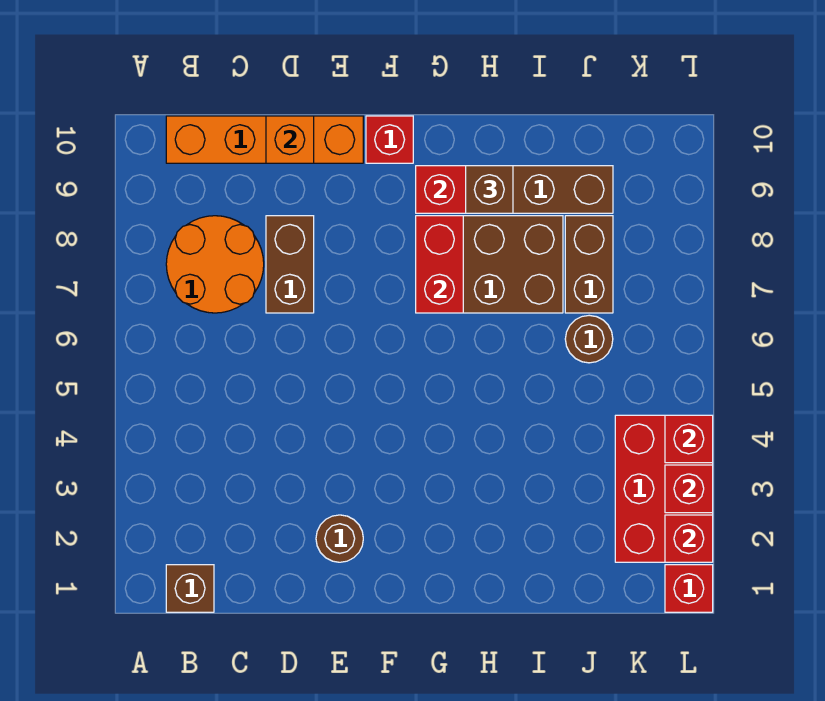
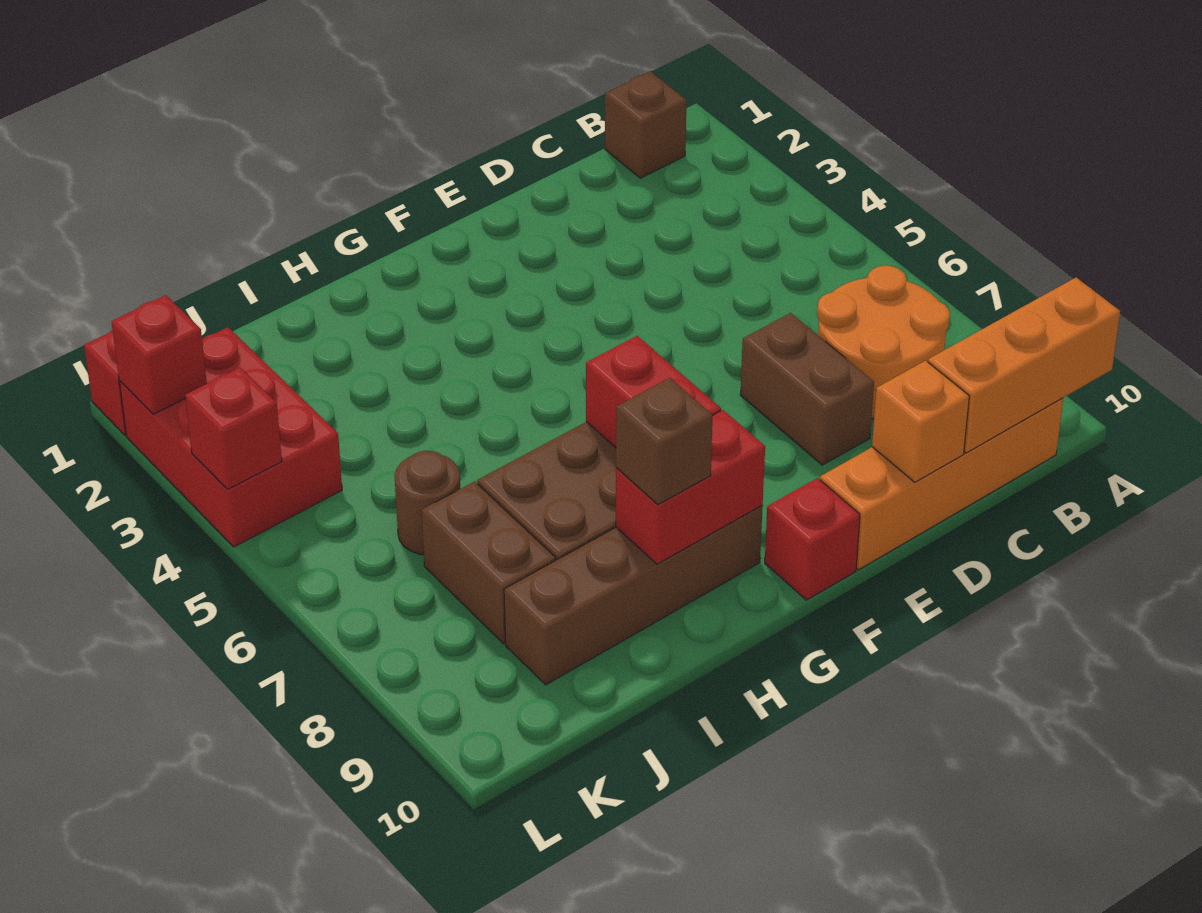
none -> orange 1x3 brick [928,278,1120,453]
brown 1x1 round brick [316,515,363,562] -> none
red 1x1 brick [665,465,713,513] -> none

